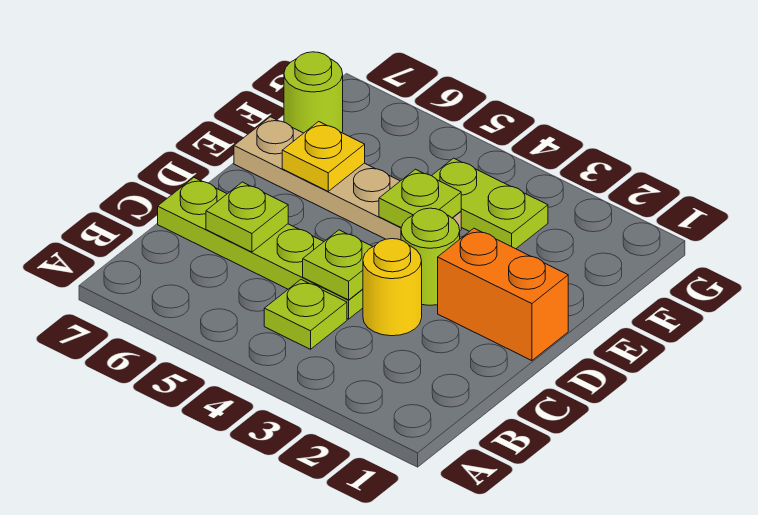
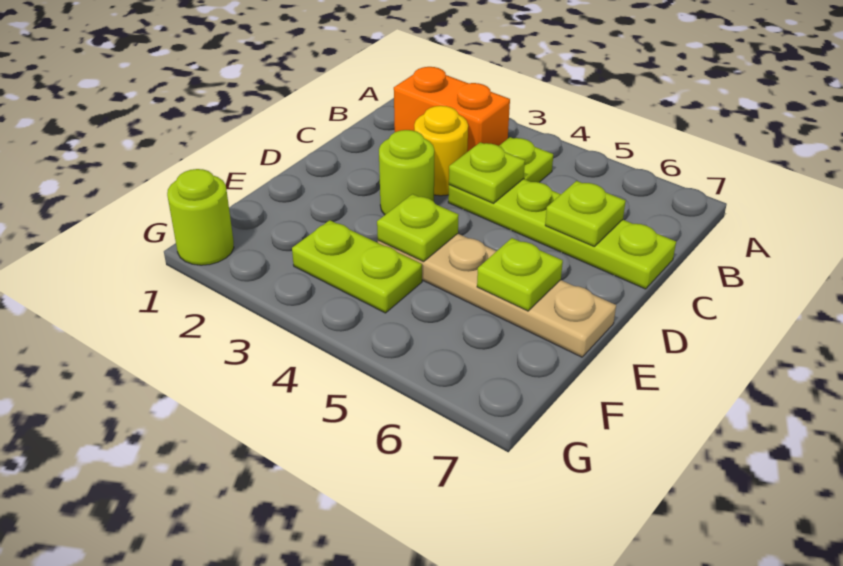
orange 1x2 brick [438,228,568,361] -> orange 1x2 brick moved to [394,67,510,152]
yellow 1x1 plate [282,122,365,191] -> lime 1x1 plate [477,238,563,311]
lime 1x1 round brick [284,52,343,133] -> lime 1x1 round brick moved to [167,169,234,265]

